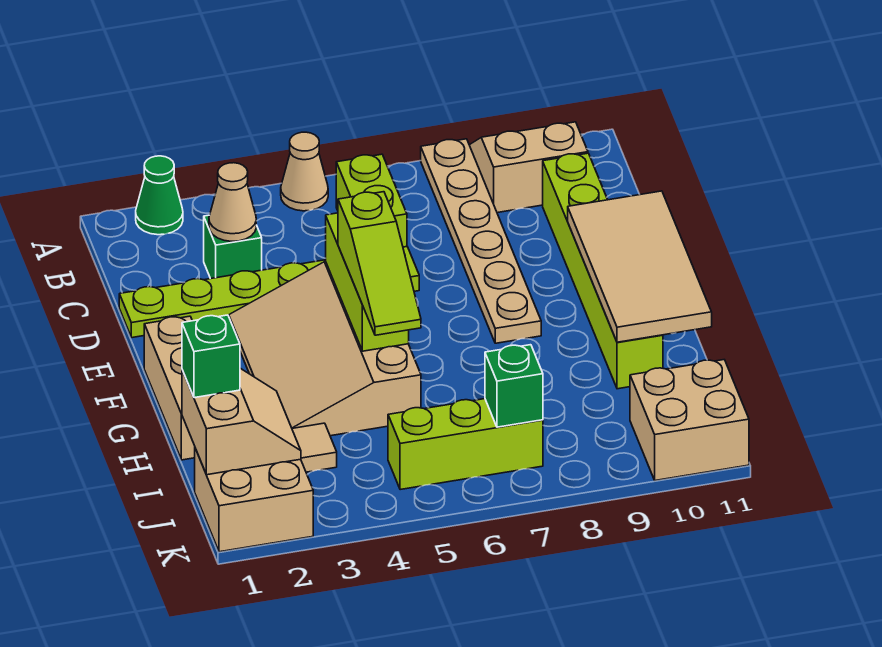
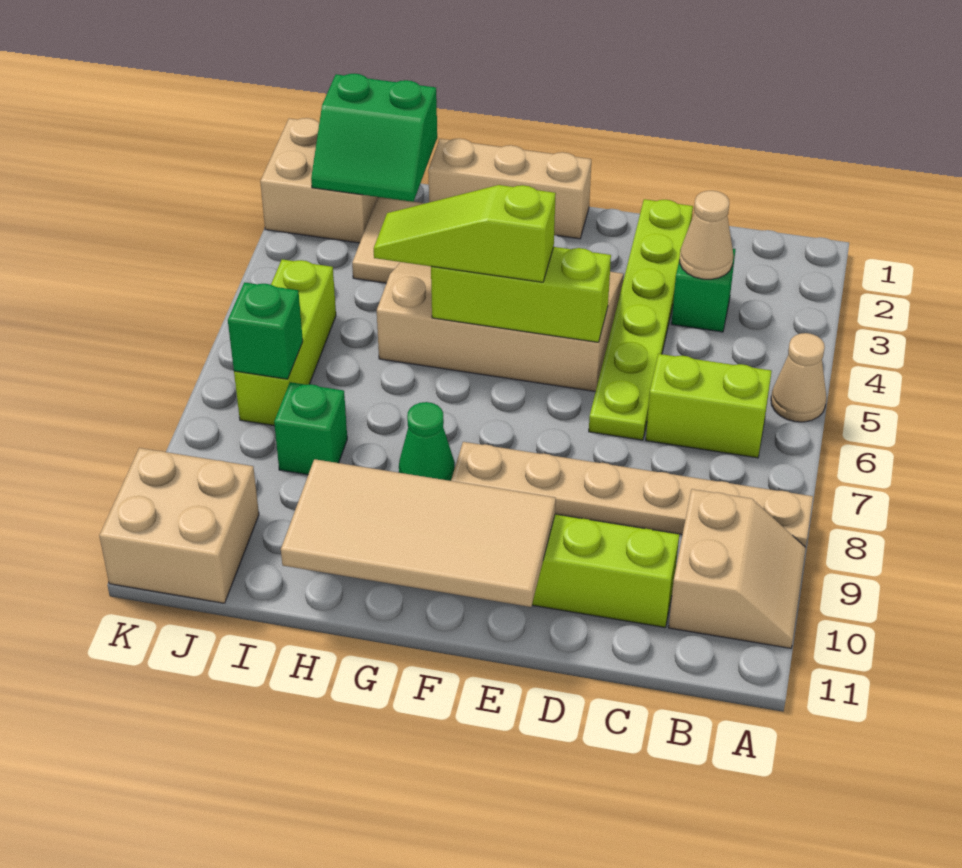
green 1x1 cone [136,156,183,235] -> green 1x1 cone moved to [399,402,455,481]
tan 2x2 slope [182,368,301,475] -> green 2x2 slope [311,74,437,202]
green 1x1 brick [182,315,240,398] -> green 1x1 brick moved to [274,382,347,475]

